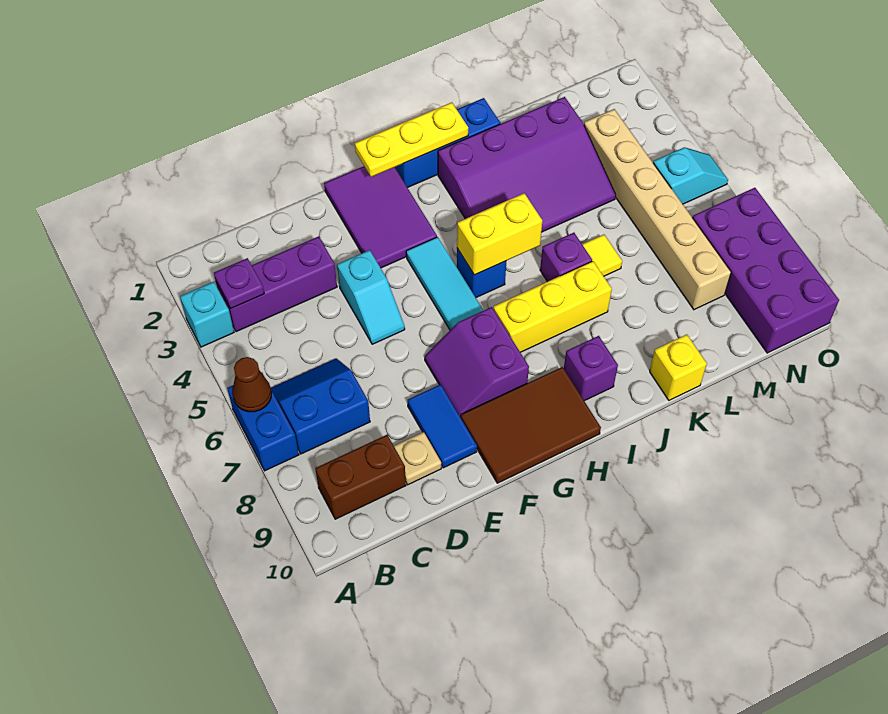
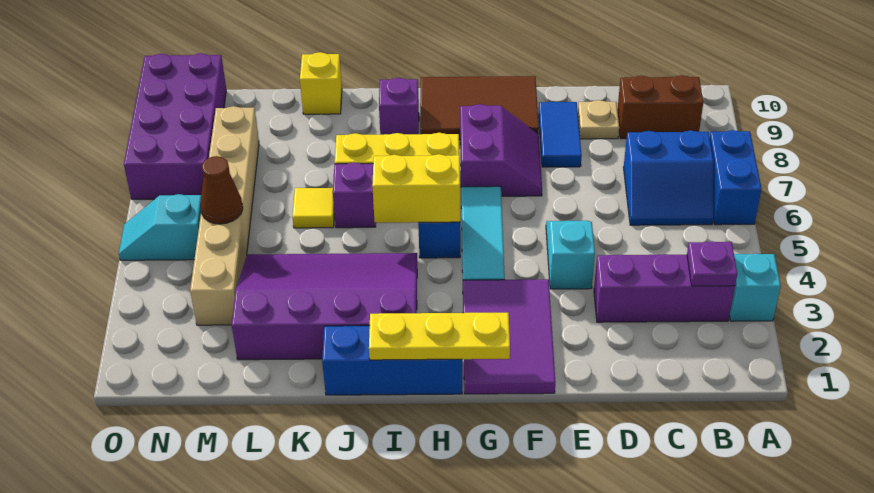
brown 1x1 cone [232,357,272,412] -> brown 1x1 cone moved to [200,156,243,224]

